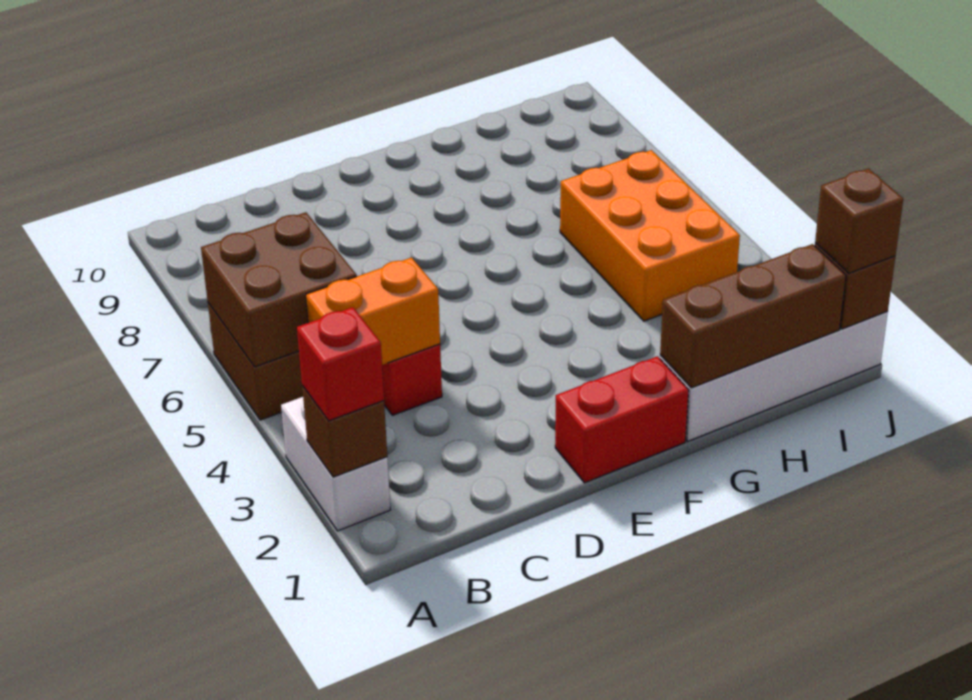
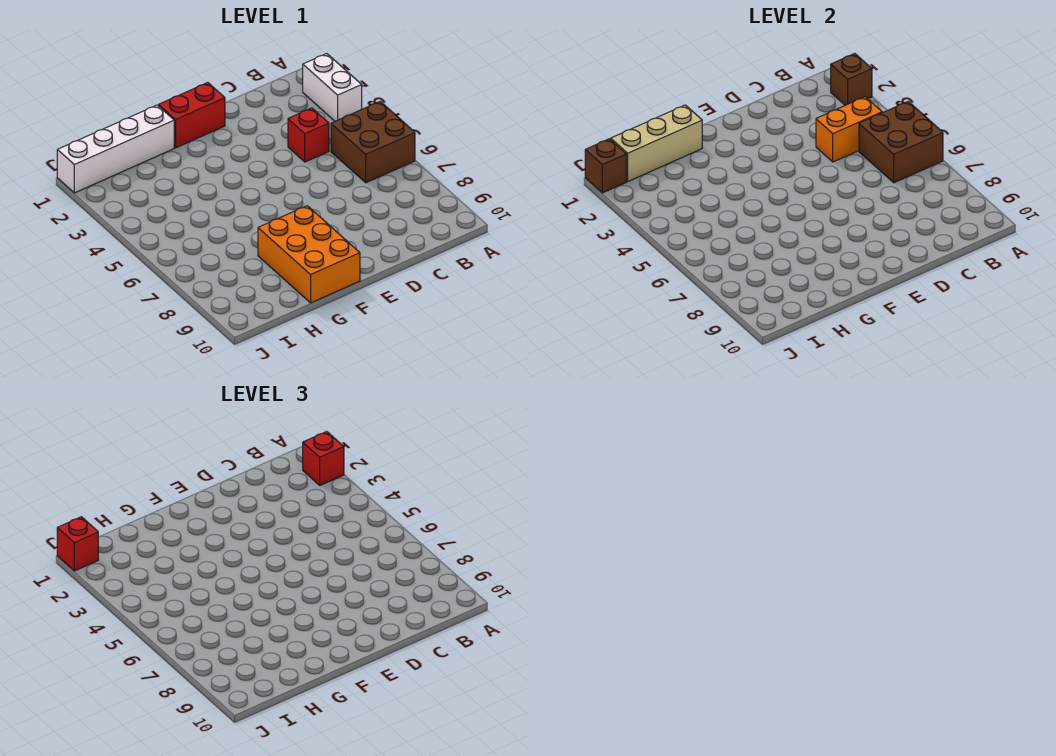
brown 1x3 brick [660,244,846,388] -> tan 1x3 brick [611,105,702,181]
orange 2x3 brick [560,150,740,321] -> orange 2x3 brick moved to [258,206,360,303]
brown 1x1 brick [815,168,903,273] -> red 1x1 brick [57,517,98,571]

